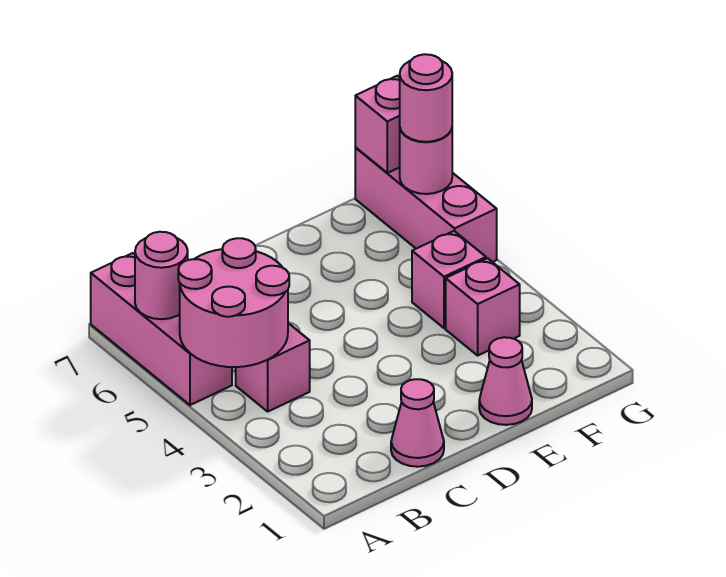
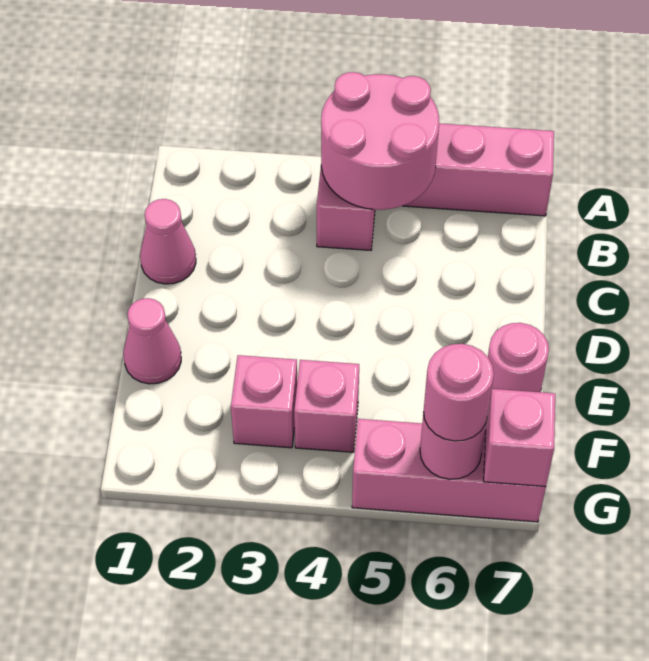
pink 1x1 round brick [135,232,188,319] -> pink 1x1 round brick moved to [488,323,549,397]

